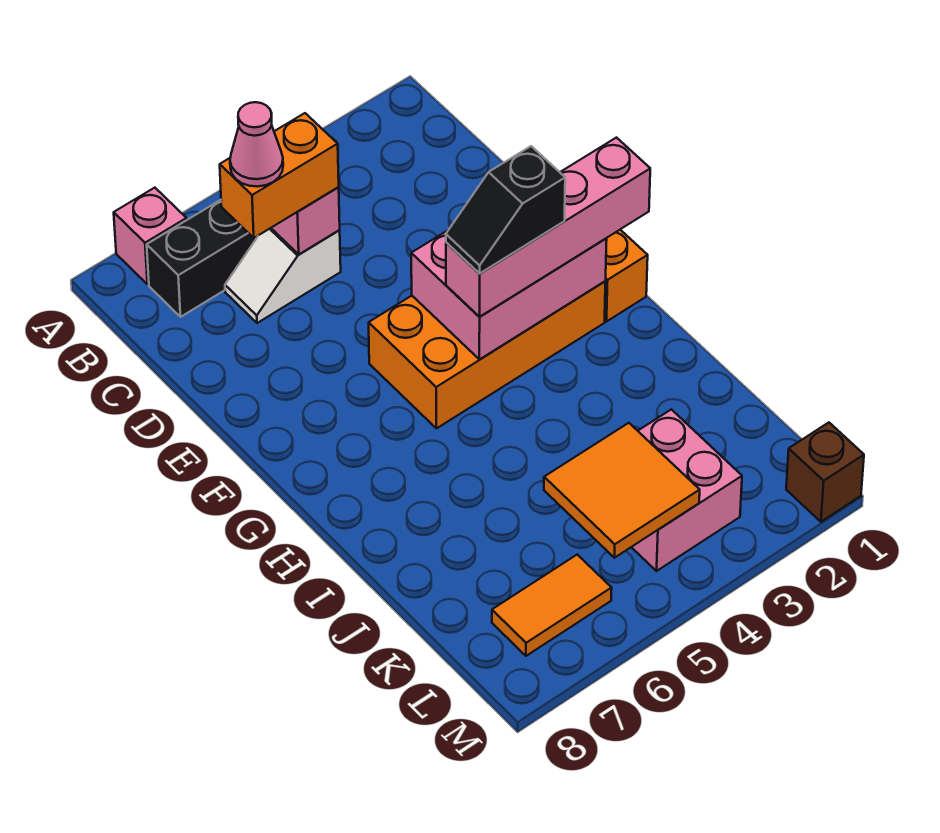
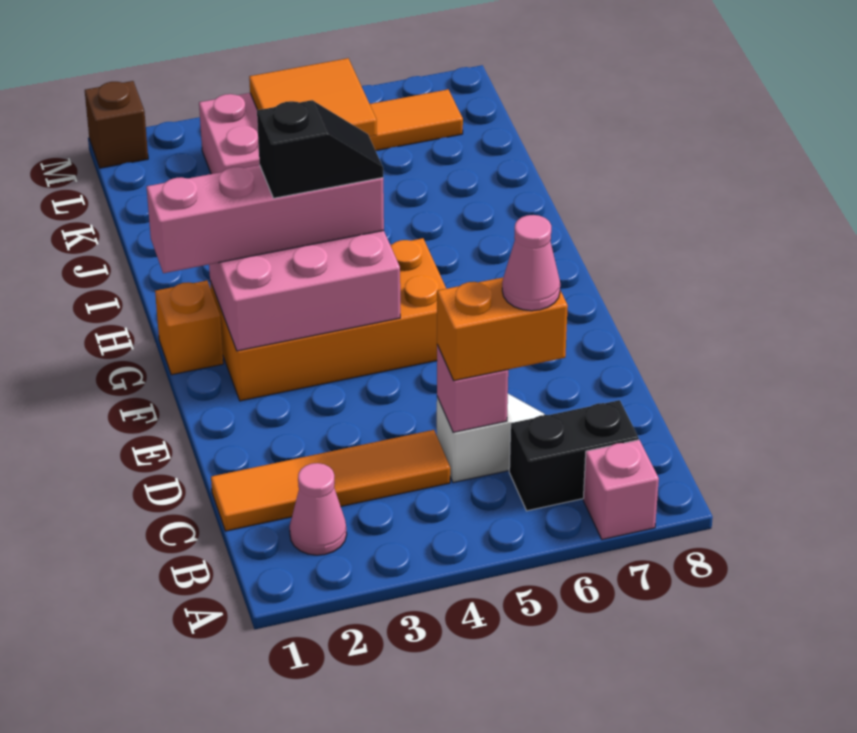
none -> pink 1x1 cone [290,463,347,555]
none -> orange 1x4 tile [211,430,450,531]

